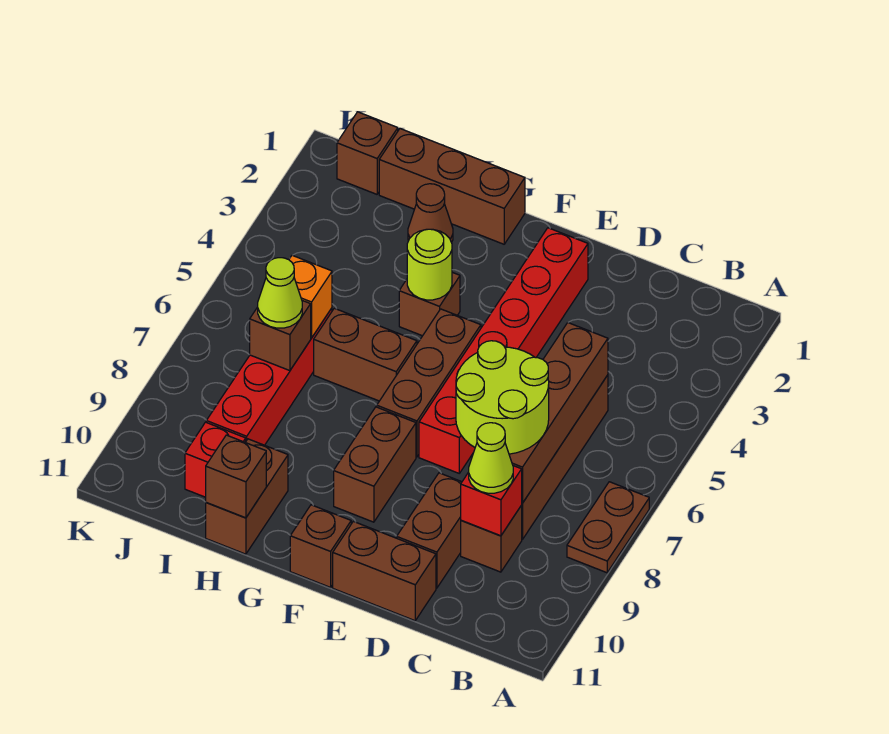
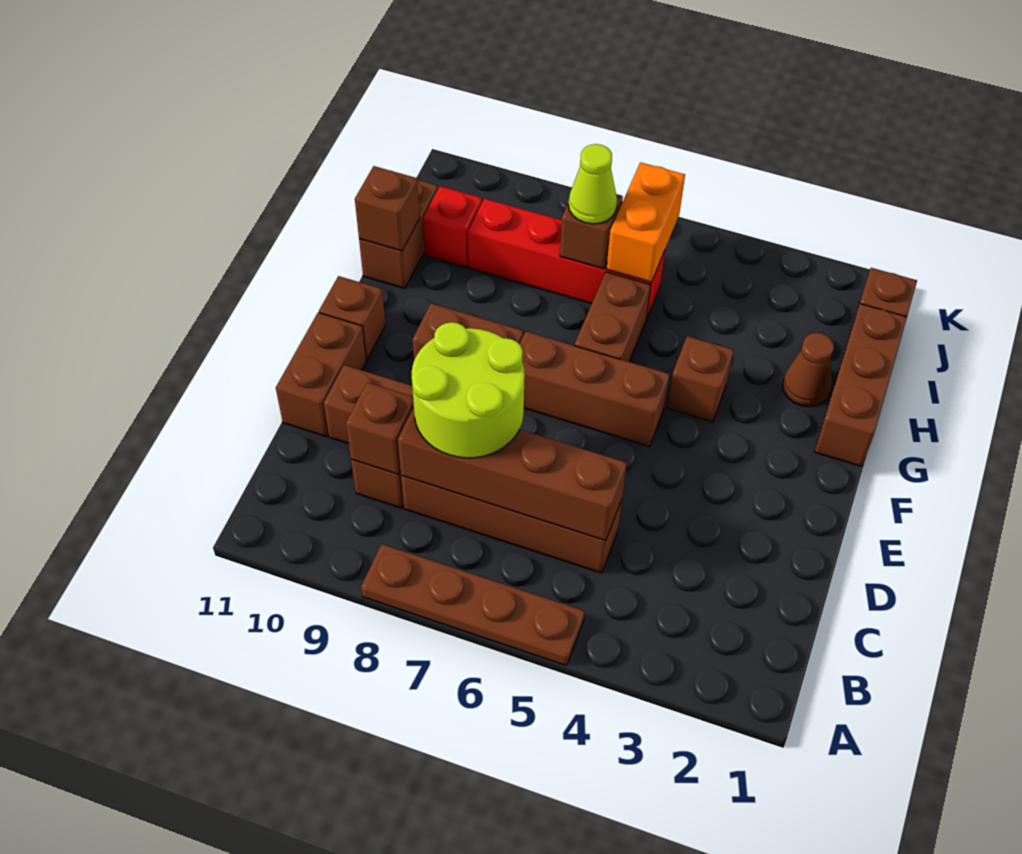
brown 1x2 plate [567,482,649,573] -> brown 1x4 plate [361,544,585,666]
red 1x1 brick [461,466,522,536] -> brown 1x1 brick [346,383,414,474]
lime 1x1 cone [469,423,513,493] -> none
red 1x6 brick [419,228,588,473] -> none
lime 1x1 round brick [407,229,452,300] -> none
brown 1x2 brick [206,439,288,554] -> brown 1x2 brick turned to [359,180,438,289]
orange 1x1 brick [289,255,332,338] -> orange 1x2 brick [607,162,685,282]

